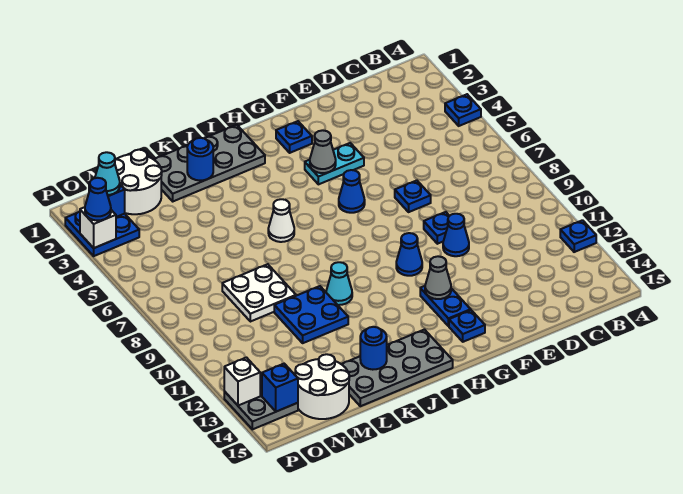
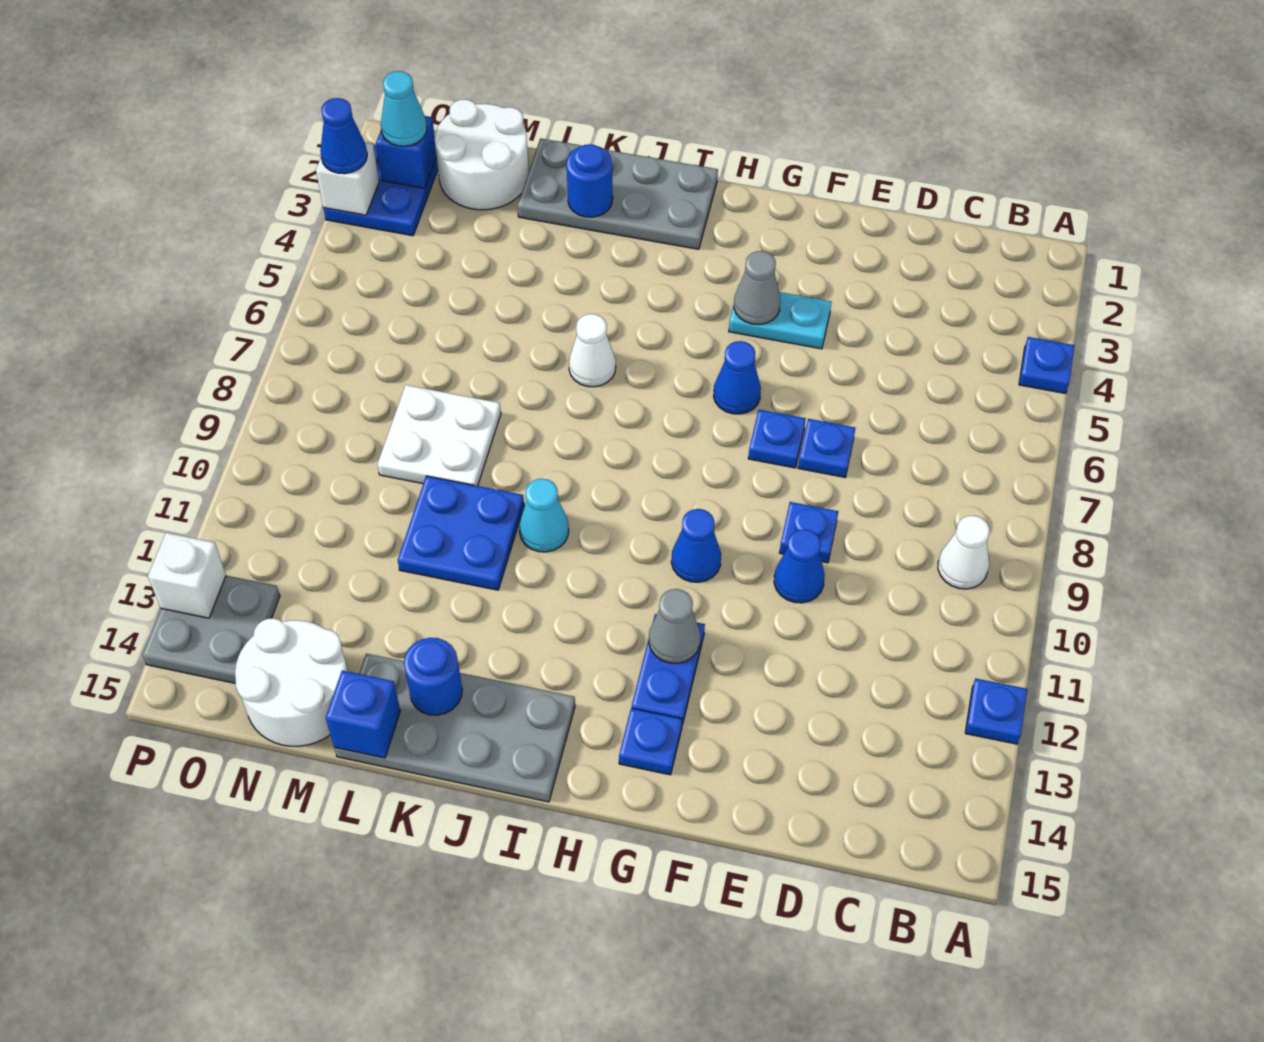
none -> white 1x1 cone [938,516,990,589]
blue 1x1 plate [276,121,312,153] -> blue 1x1 plate moved to [748,410,806,468]
blue 1x1 brick [262,364,298,412] -> blue 1x1 brick moved to [326,671,400,758]

